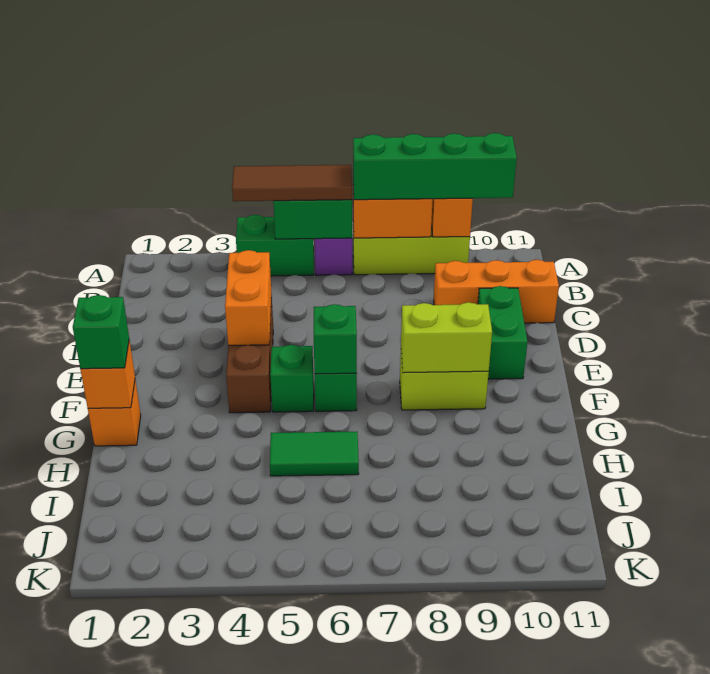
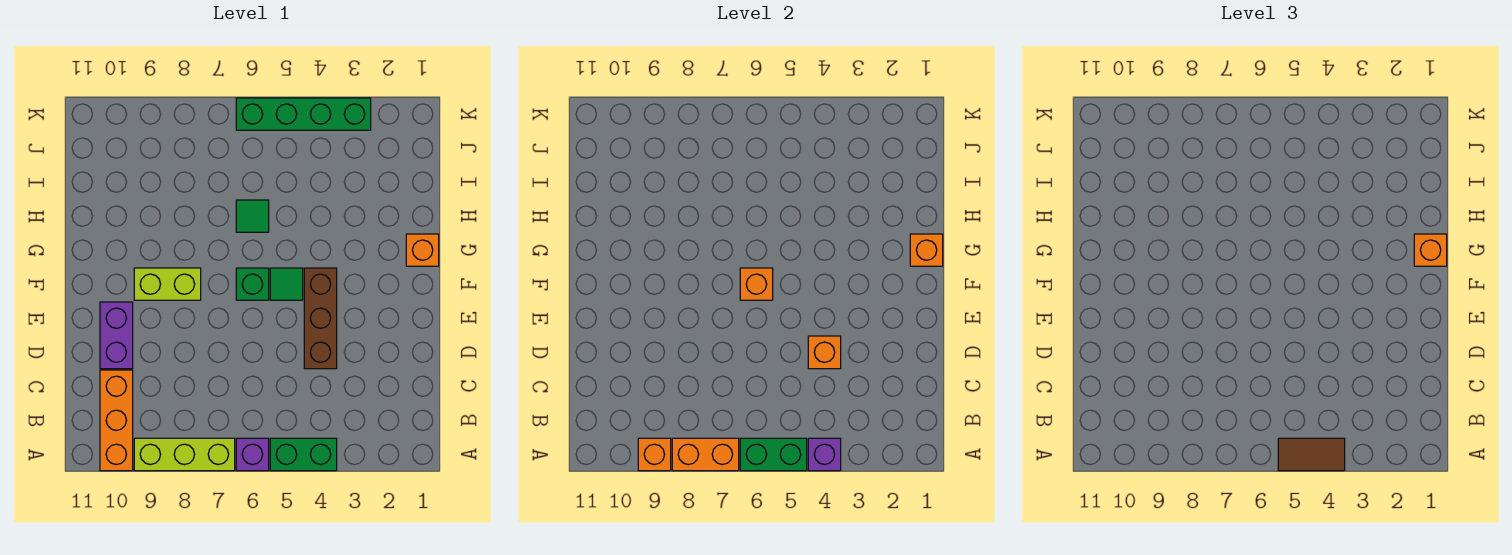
none -> purple 1x1 brick [808,438,841,471]
brown 1x3 tile [232,165,352,201] -> brown 1x2 tile [1278,438,1345,471]
green 1x4 brick [353,133,517,200] -> green 1x4 brick moved to [236,98,371,130]
orange 1x3 brick [434,260,559,323] -> orange 1x3 brick turned to [100,370,133,471]
orange 1x2 brick [225,250,271,345] -> orange 1x1 brick [808,336,841,369]
green 1x2 brick [478,286,527,379] -> purple 1x2 brick [100,302,133,369]
green 1x1 brick [270,345,314,412] -> green 1x1 tile [270,268,303,300]
green 1x1 brick [314,304,357,374] -> orange 1x1 brick [740,268,773,300]
lime 1x2 brick [401,302,492,373] -> none
green 1x1 brick [73,295,129,369] -> orange 1x1 brick [1414,234,1447,266]
green 1x2 tile [270,432,359,476] -> green 1x1 tile [236,200,269,232]

